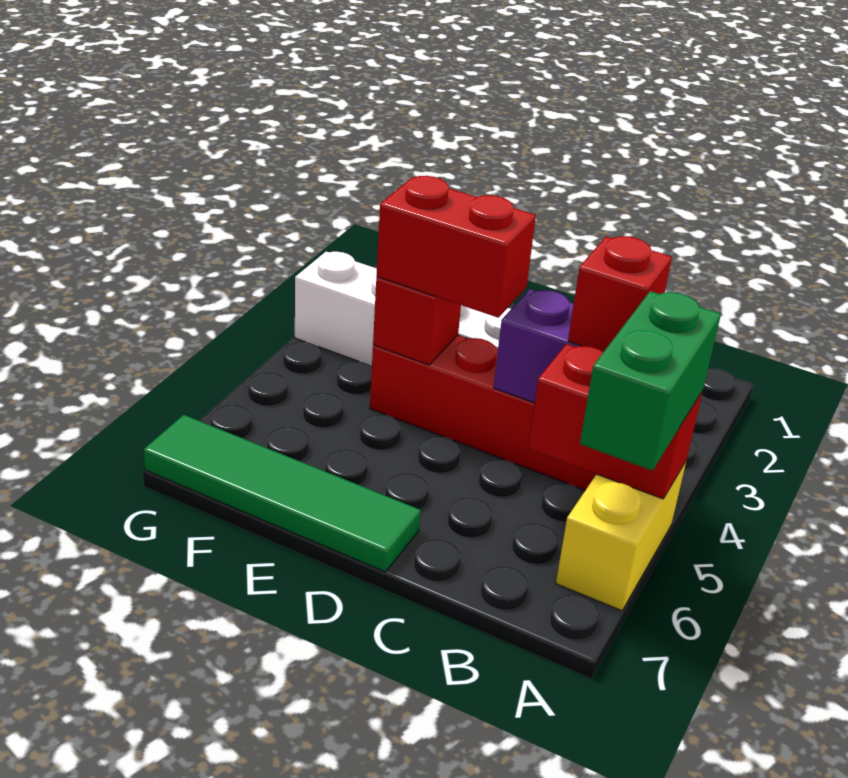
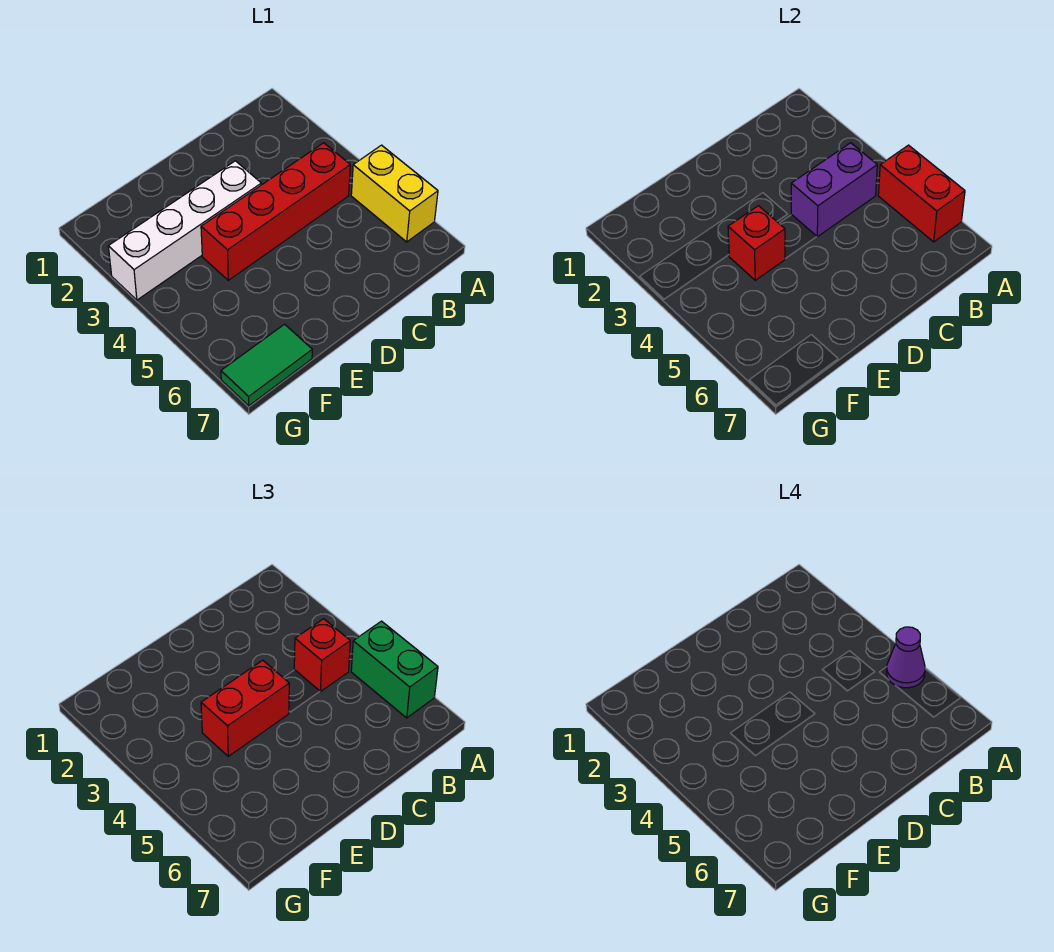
red 1x2 brick [528,344,703,499] -> red 1x2 brick turned to [878,145,965,242]
none -> purple 1x1 cone [887,627,925,688]
green 1x4 tile [144,415,421,572] -> green 1x2 tile [221,324,312,406]

